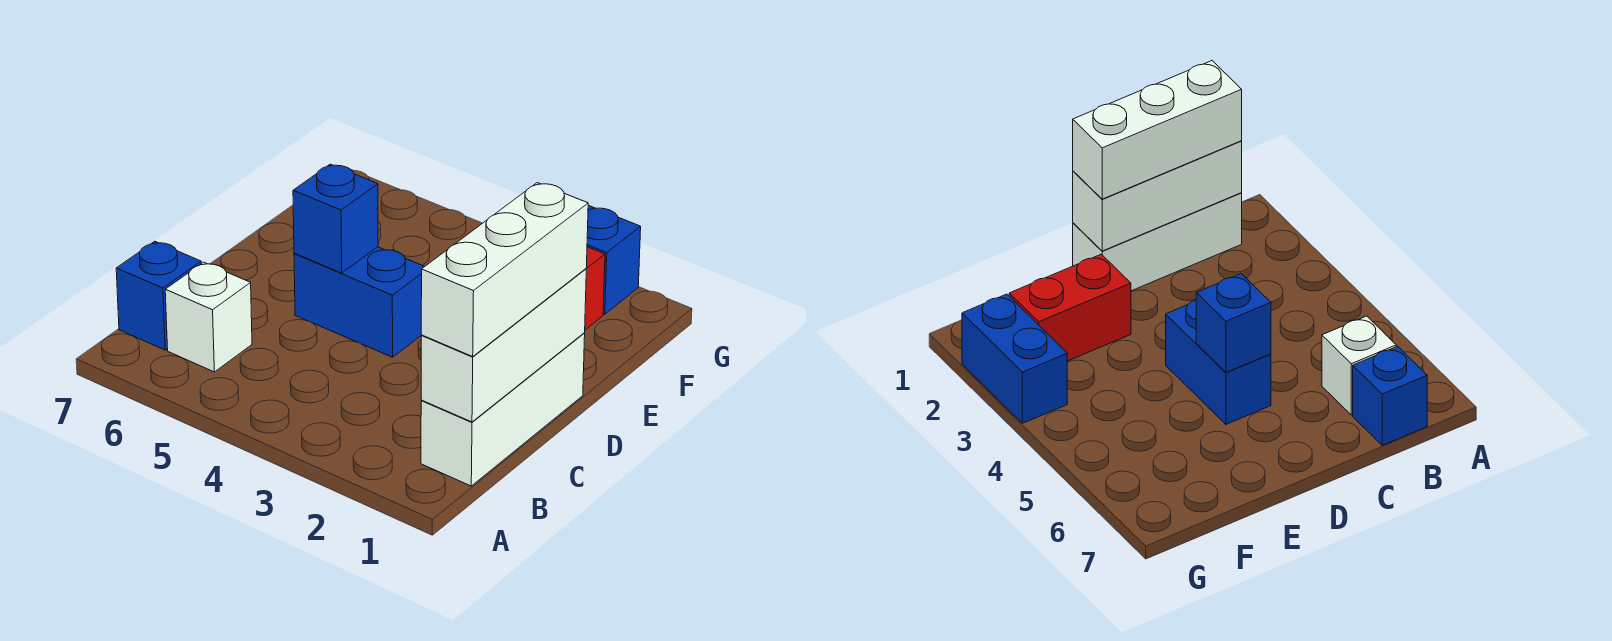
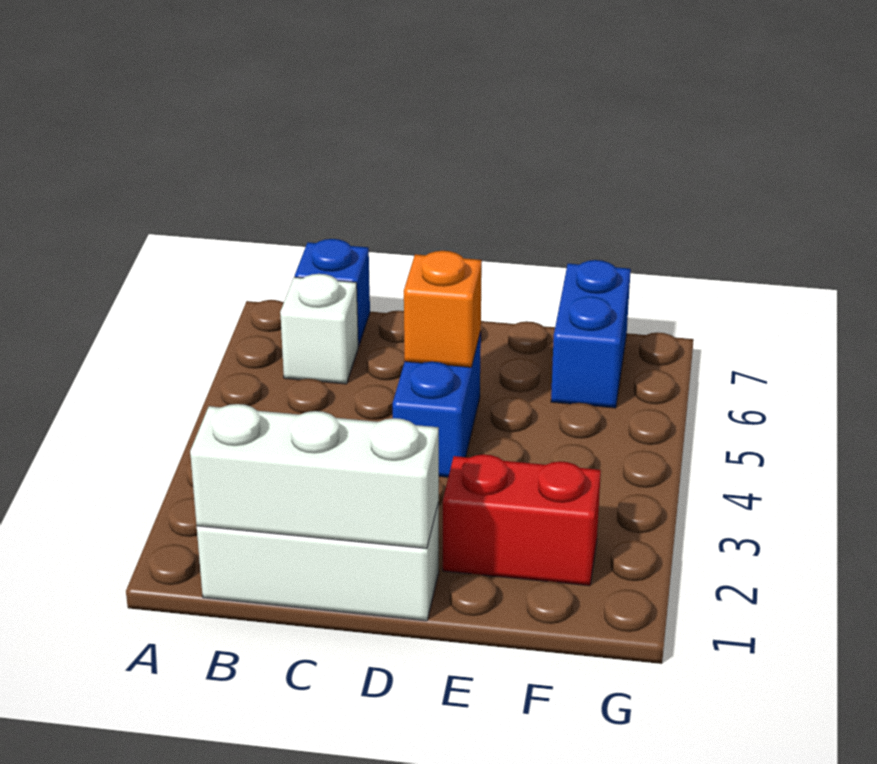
white 1x3 brick [421,183,588,357] -> none
blue 1x1 brick [293,164,378,273] -> orange 1x1 brick [404,251,482,367]
blue 1x2 brick [587,205,641,314] -> blue 1x2 brick moved to [551,260,631,408]

